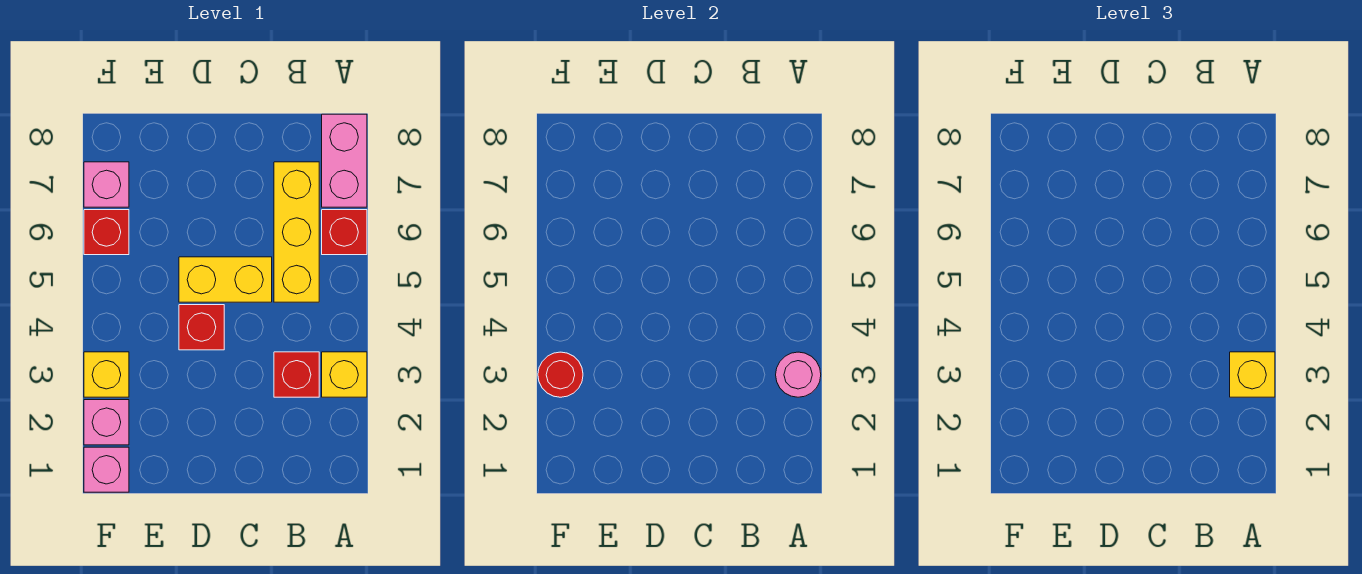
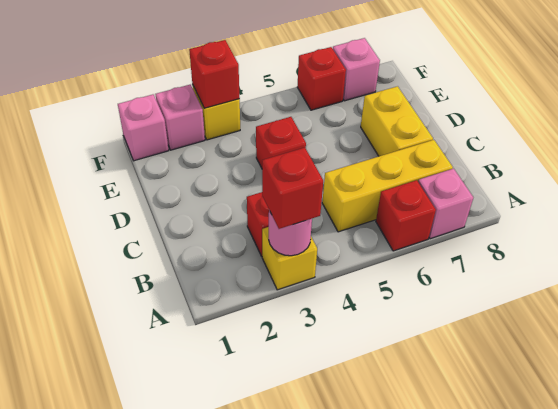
yellow 1x1 brick [1230,352,1275,397] -> red 1x1 brick [262,148,323,229]
pink 1x2 brick [322,114,367,207] -> pink 1x1 brick [418,169,473,239]
yellow 1x2 brick [179,257,272,302] -> yellow 1x2 brick moved to [361,86,433,156]
red 1x1 round brick [538,352,583,397] -> red 1x1 brick [189,40,240,108]

